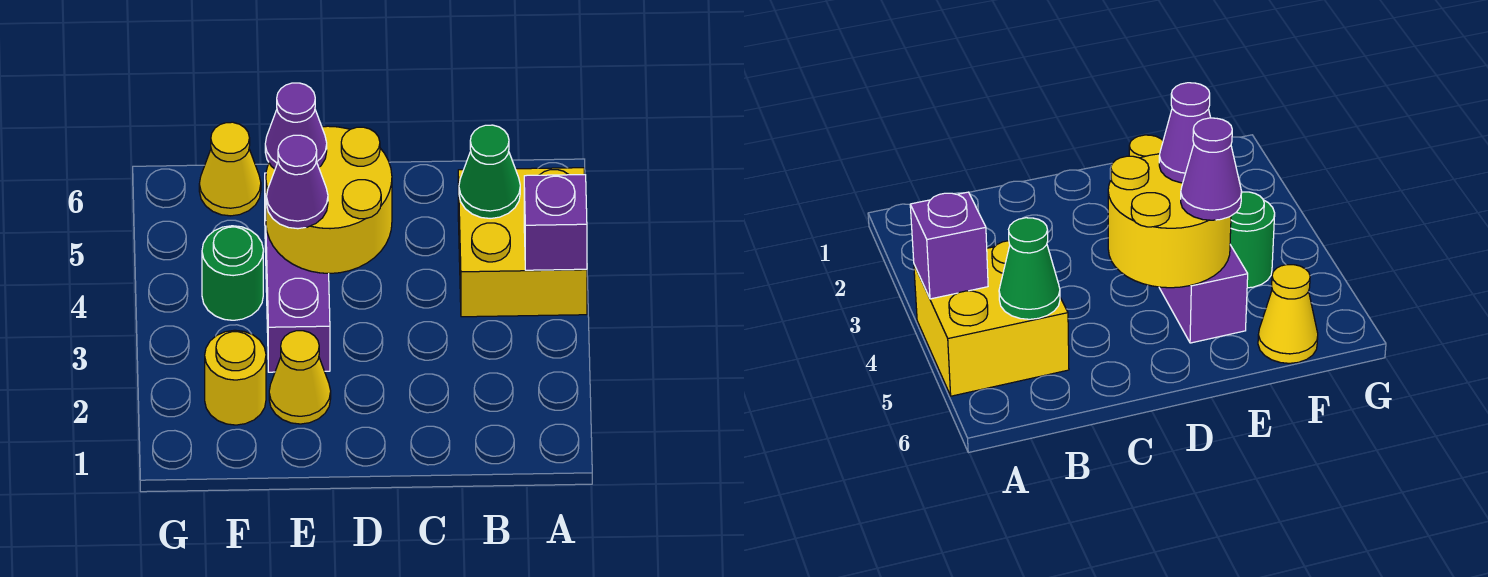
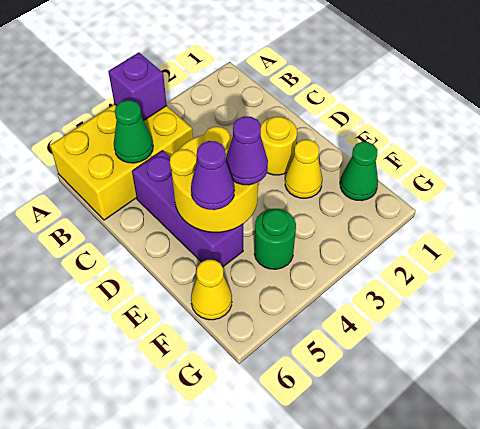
yellow 2x2 brick [458,168,587,317] -> yellow 2x3 brick [50,104,193,220]
purple 1x3 brick [265,173,330,372] -> purple 1x3 brick turned to [132,150,243,267]
none -> green 1x1 cone [340,142,378,201]
yellow 1x1 round brick [205,330,266,425] -> yellow 1x1 round brick moved to [261,117,297,175]

